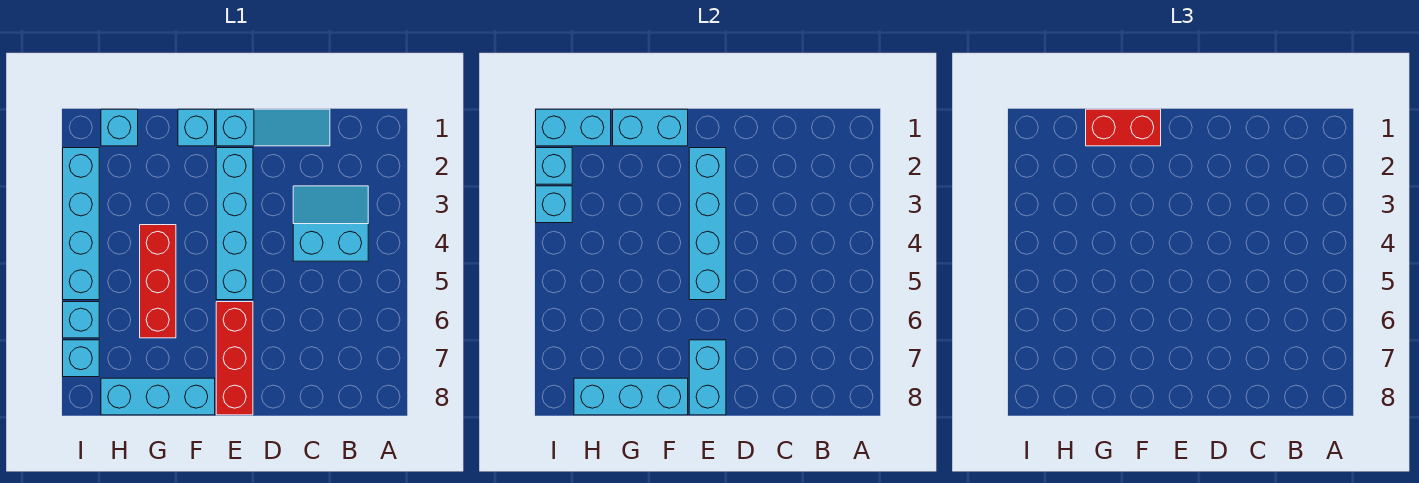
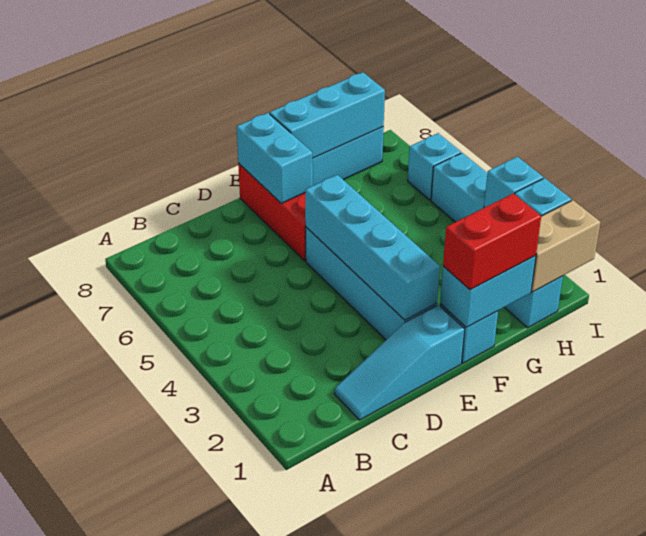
cyan 2x2 slope [293,186,368,261] -> none
red 1x3 brick [140,225,176,338] -> none
cyan 1x2 brick [536,109,611,146] -> tan 1x2 brick [531,200,600,292]
cyan 1x1 brick [63,340,99,377] -> none

